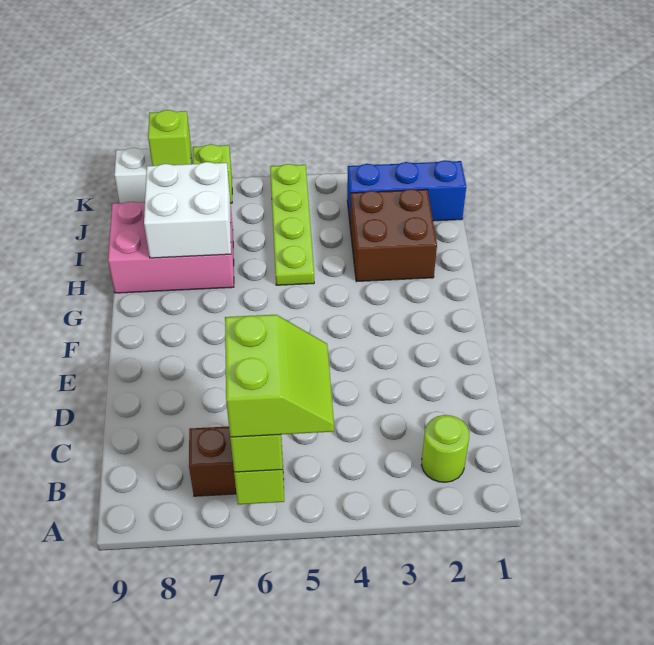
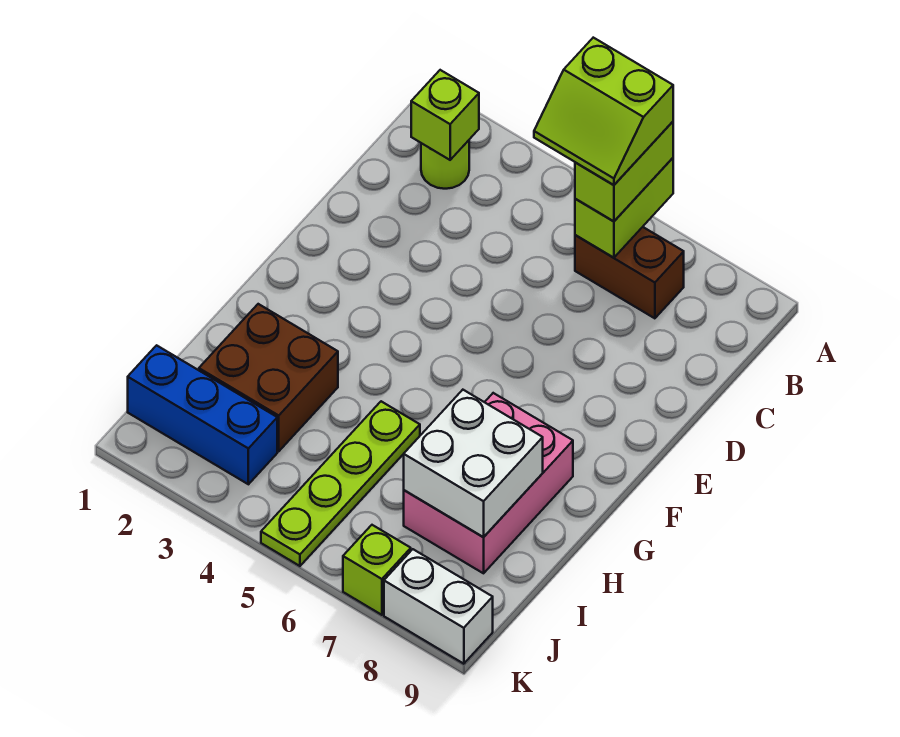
lime 2x2 slope [225,315,334,437] -> lime 2x2 slope turned to [534,38,673,185]
pink 2x3 brick [108,202,234,293] -> pink 2x3 brick turned to [404,393,573,573]
lime 1x1 brick [148,110,191,166] -> lime 1x1 brick moved to [411,70,479,160]

